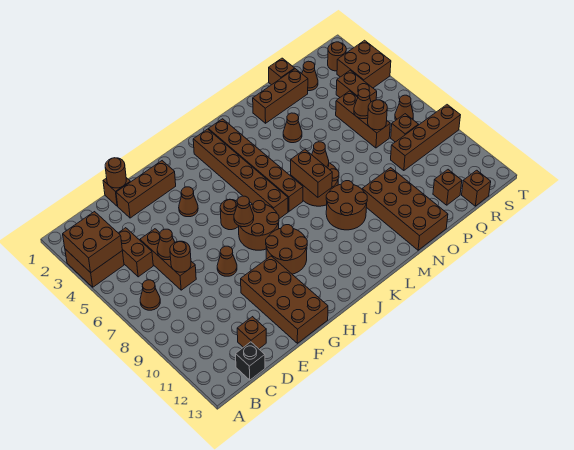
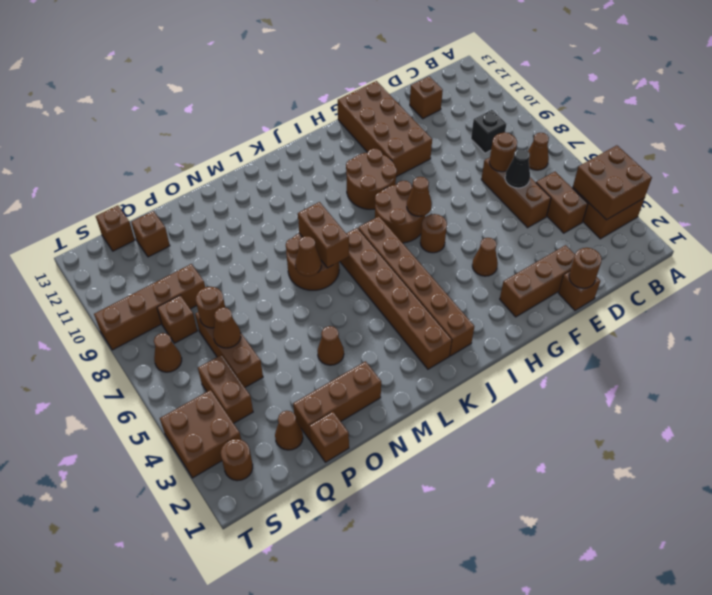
black 1x1 brick [236,342,265,380] -> black 1x1 brick moved to [471,110,506,153]
brown 1x1 cone [157,229,175,260] -> black 1x1 cone [505,149,530,188]
brown 1x1 cone [217,246,237,276] -> none
brown 2x2 round brick [326,181,367,230] -> none
brown 2x4 brick [362,168,448,250] -> none

